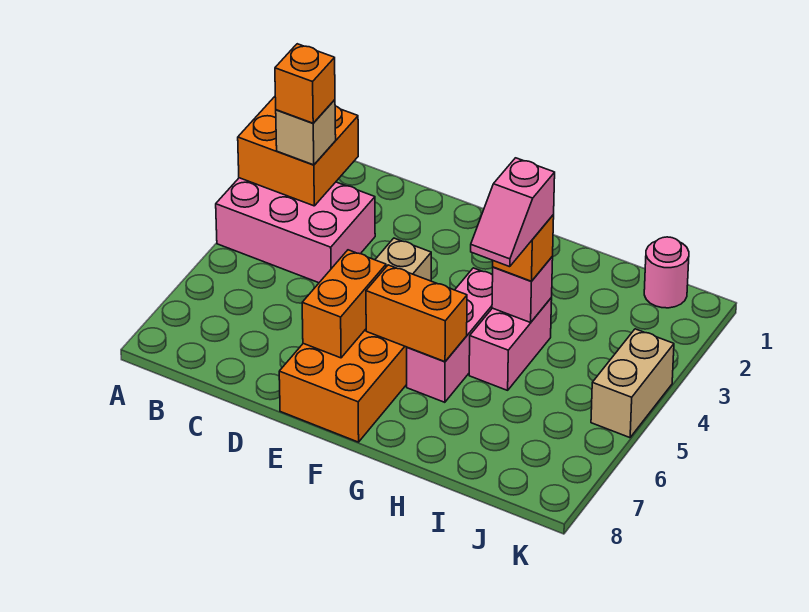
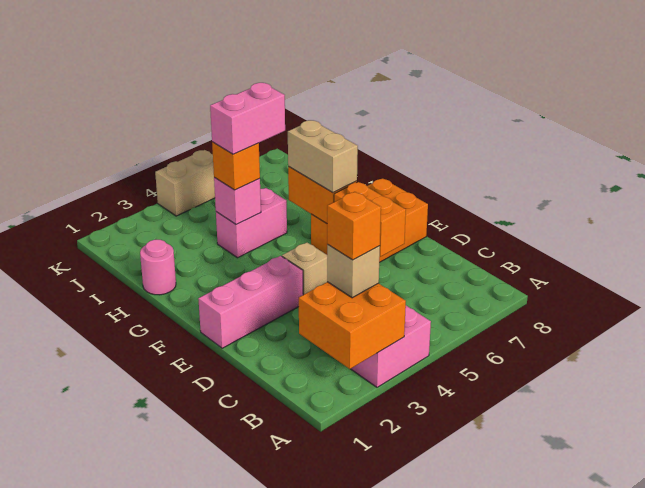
orange 1x2 brick [302,250,386,358] -> orange 1x2 brick turned to [334,182,406,257]
none -> tan 1x2 brick [288,120,358,193]
pink 1x3 brick [407,268,493,402] -> pink 1x3 brick moved to [198,256,303,348]
pink 1x2 slope [471,158,555,267] -> pink 1x2 brick [210,83,285,154]
pink 1x1 round brick [644,237,689,308] -> pink 1x1 round brick moved to [140,240,176,295]

